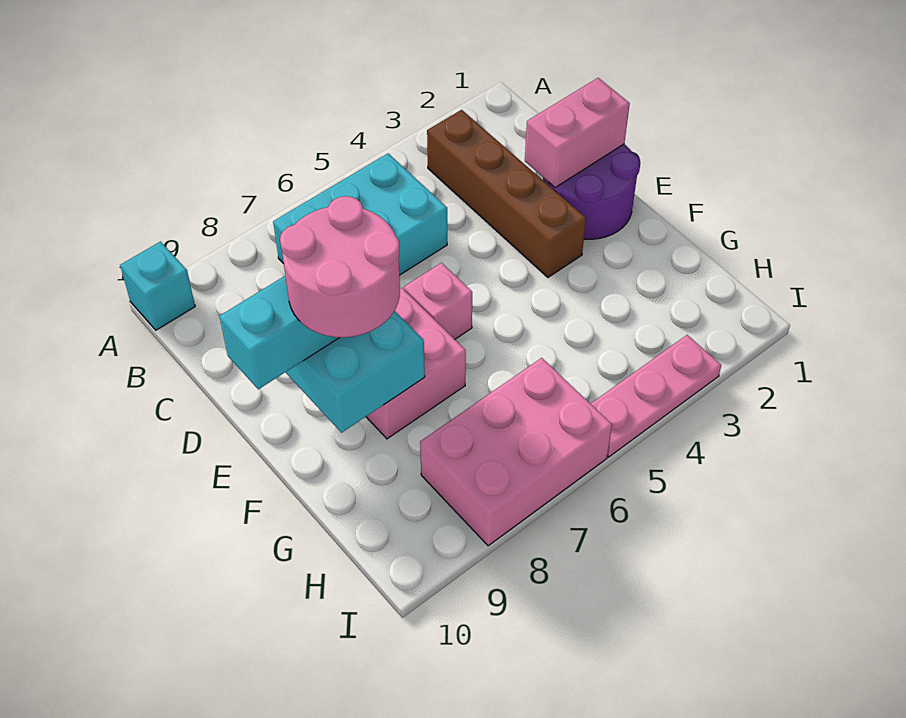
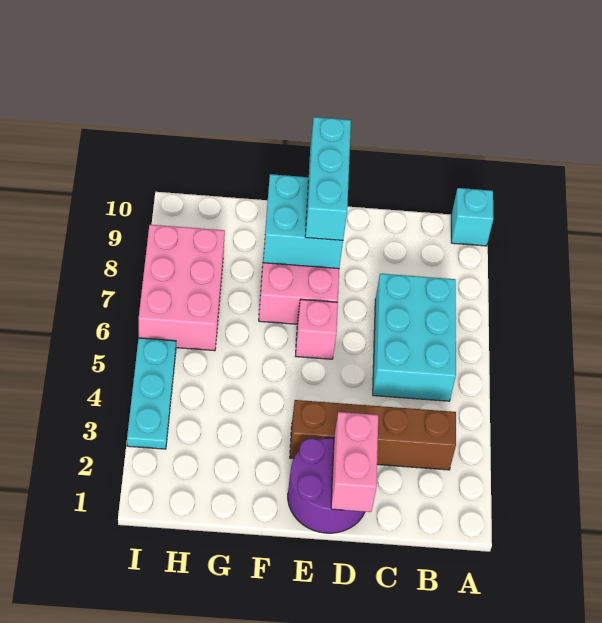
pink 2x2 round brick [280,196,400,337] -> none
pink 1x3 plate [591,335,721,457] -> cyan 1x3 plate [127,338,176,449]

